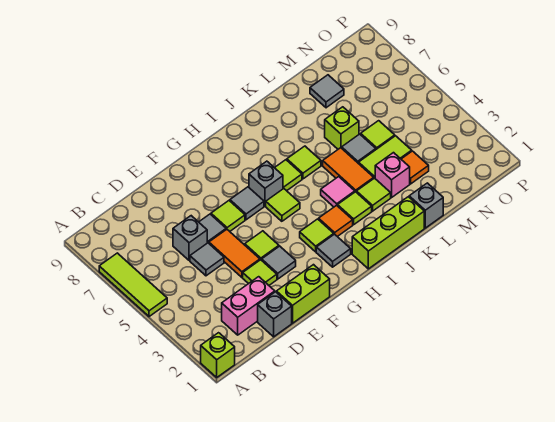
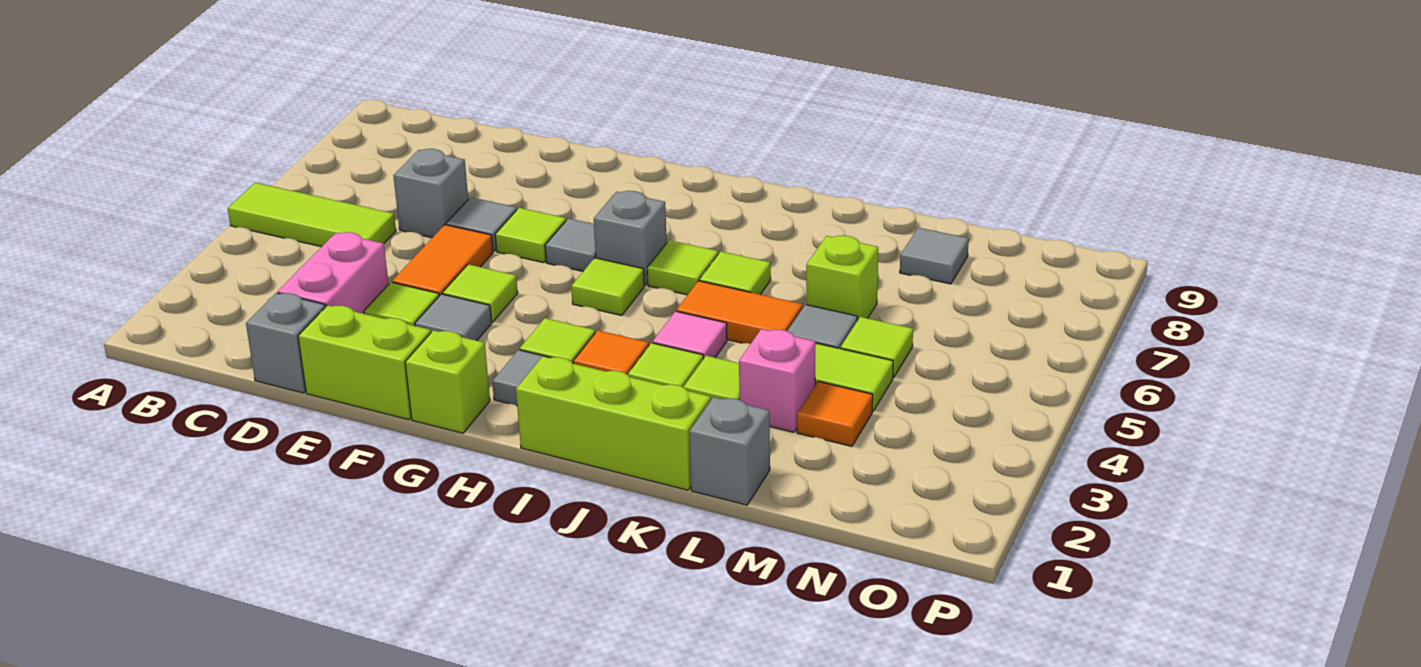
lime 1x1 brick [201,333,235,377] -> lime 1x1 brick moved to [405,330,490,433]
lime 1x3 tile [99,253,167,317] -> lime 1x3 tile turned to [228,183,396,247]
pink 1x2 brick [222,277,275,335] -> pink 1x2 brick turned to [277,232,389,314]
grey 1x1 tile [190,243,224,276] -> none
orange 1x2 tile [323,148,374,192] -> orange 1x2 tile turned to [676,281,803,344]

